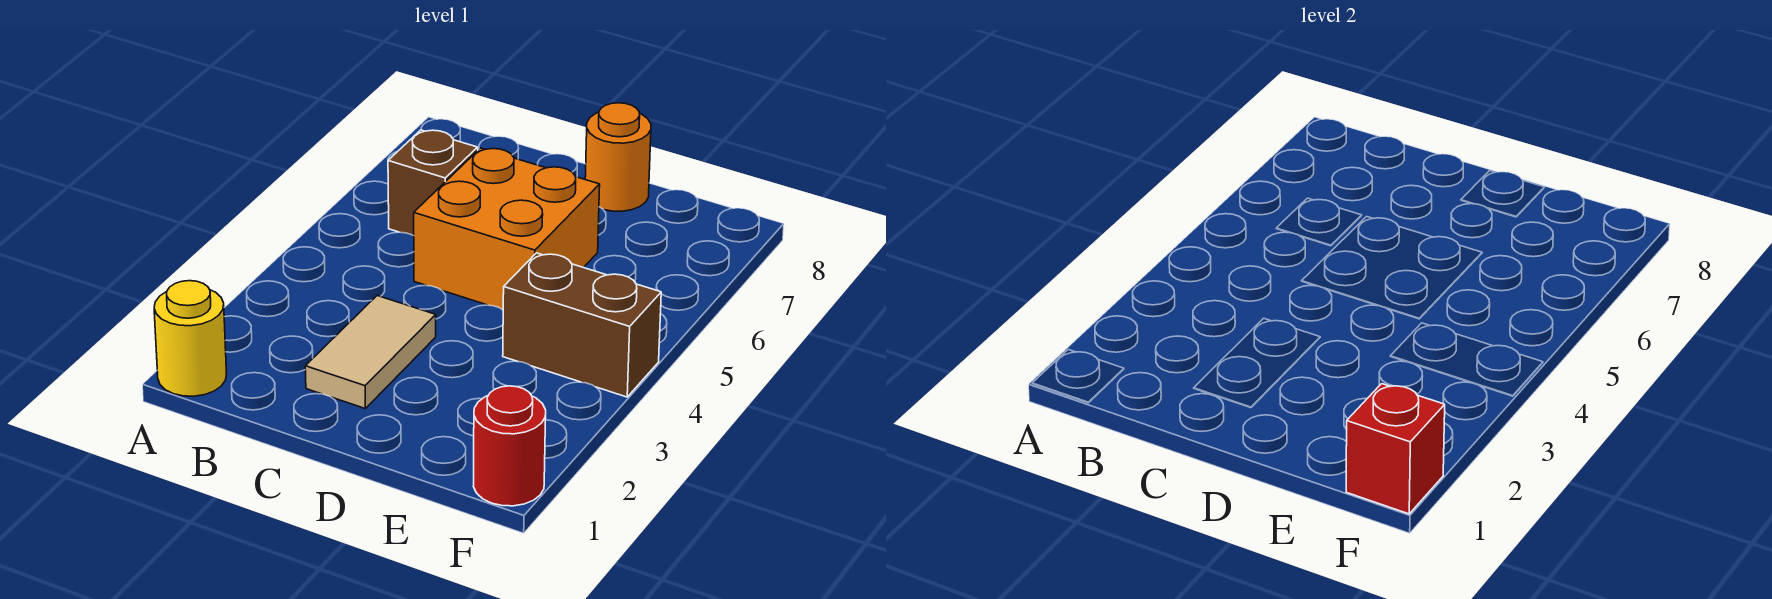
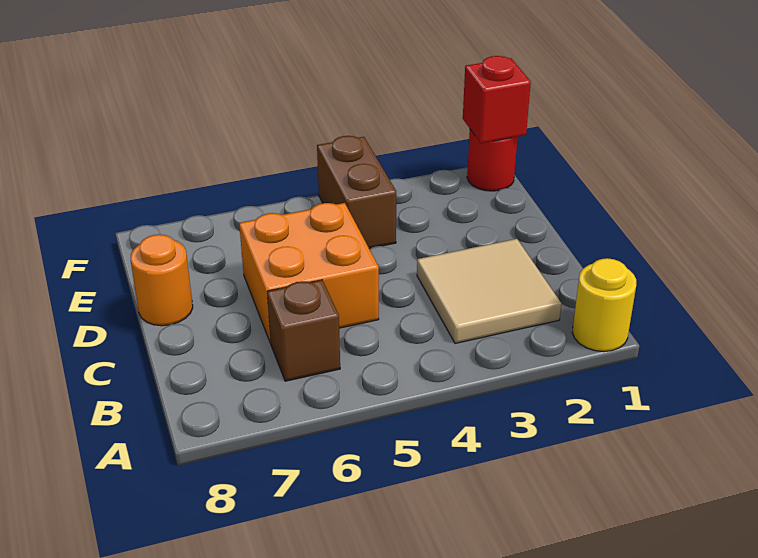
tan 1x2 tile [305,296,436,409] -> tan 2x2 tile [417,239,561,344]

